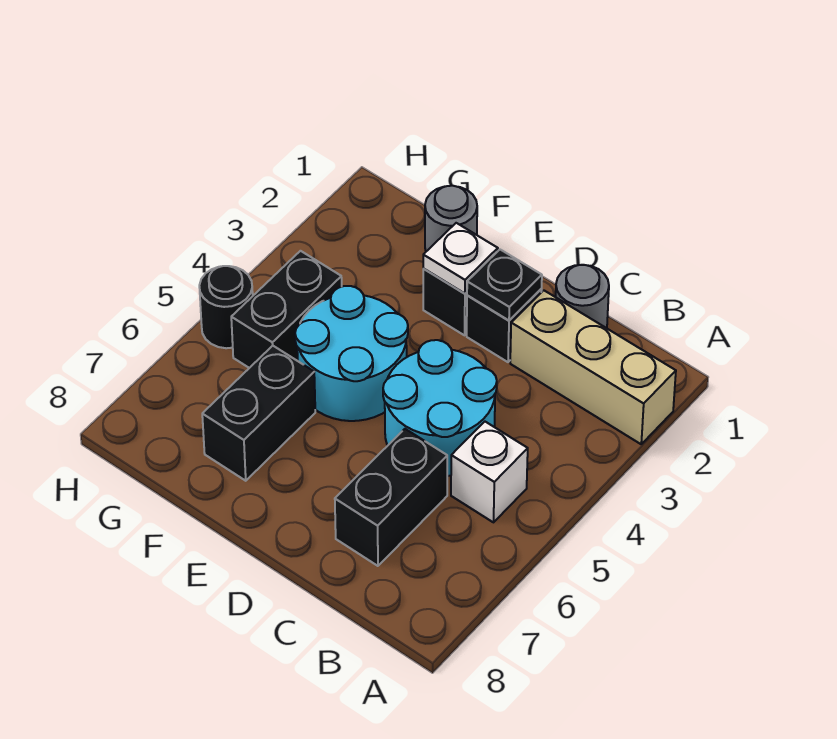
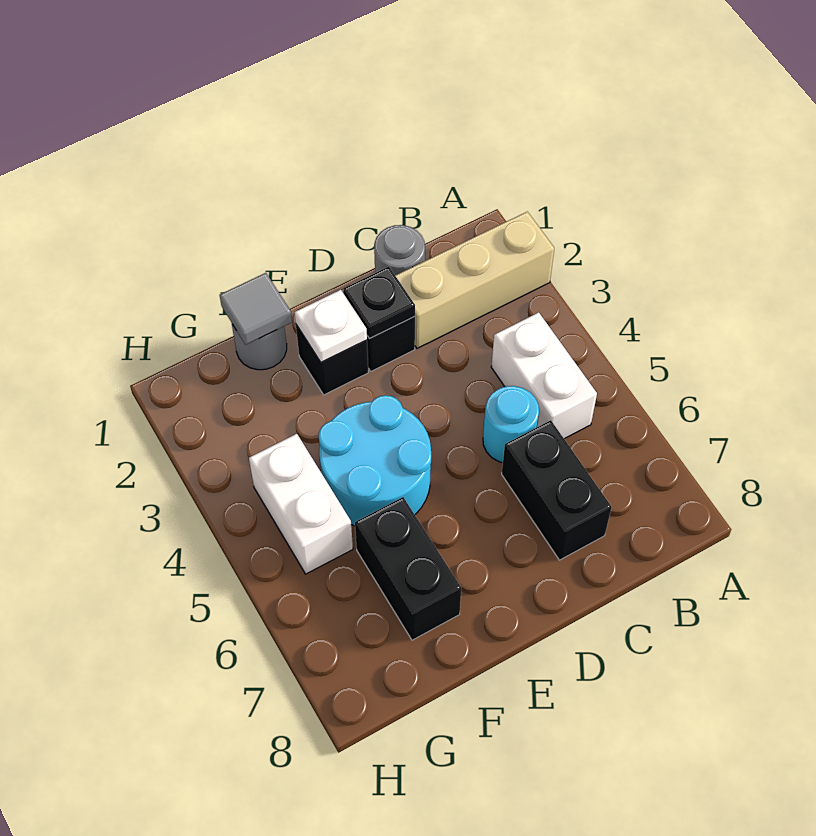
white 1x1 brick [451,422,528,522] -> white 1x2 brick [491,312,597,439]
cyan 2x2 round brick [383,340,497,476] -> cyan 1x1 round brick [483,386,539,463]
none -> grey 1x1 tile [220,273,292,345]
black 1x2 brick [231,251,342,368] -> white 1x2 brick [249,434,353,574]
black 1x1 round brick [199,266,253,348] -> none

